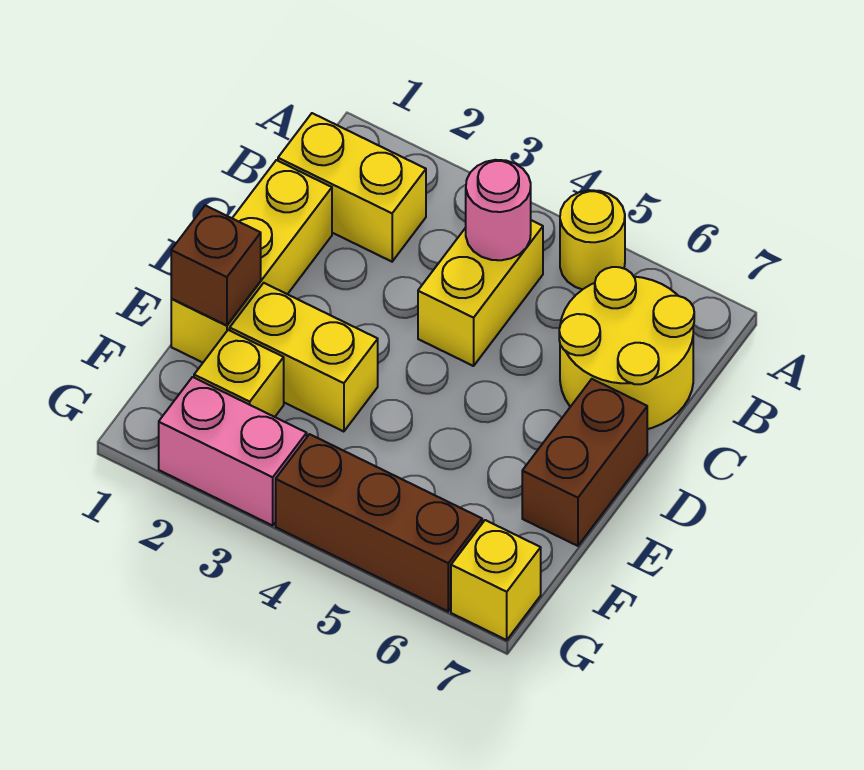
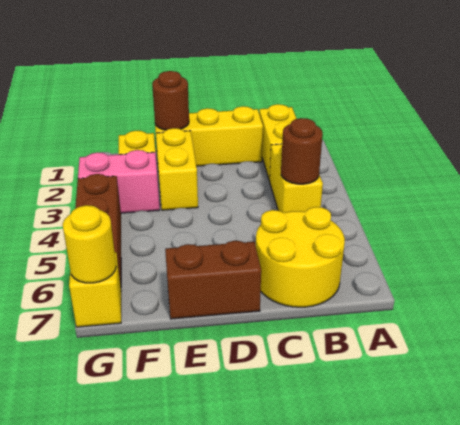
yellow 1x1 round brick [560,190,625,289] -> yellow 1x1 round brick moved to [62,205,116,283]
yellow 1x2 brick [418,220,543,366] -> yellow 1x2 brick turned to [270,144,323,213]
pink 1x1 round brick [466,160,531,260] -> brown 1x1 round brick [281,118,323,184]
brown 1x1 brick [171,205,261,325] -> brown 1x1 round brick [152,71,189,130]
pink 1x2 brick [159,377,307,526] -> pink 1x2 brick turned to [78,150,160,213]

